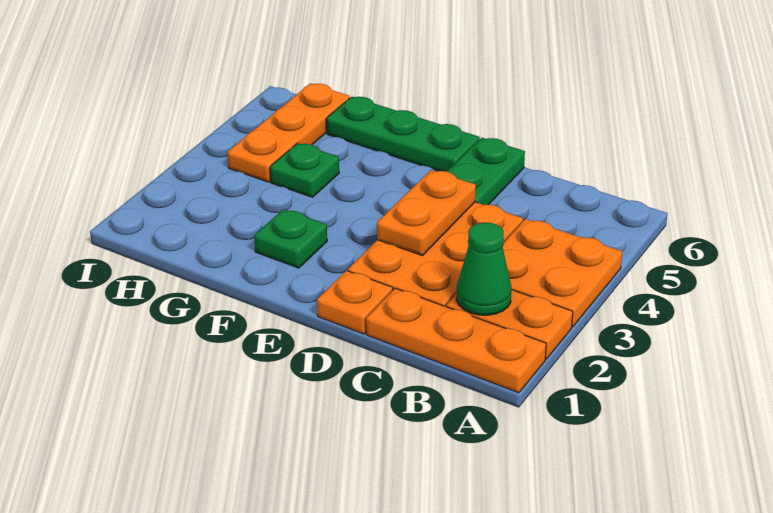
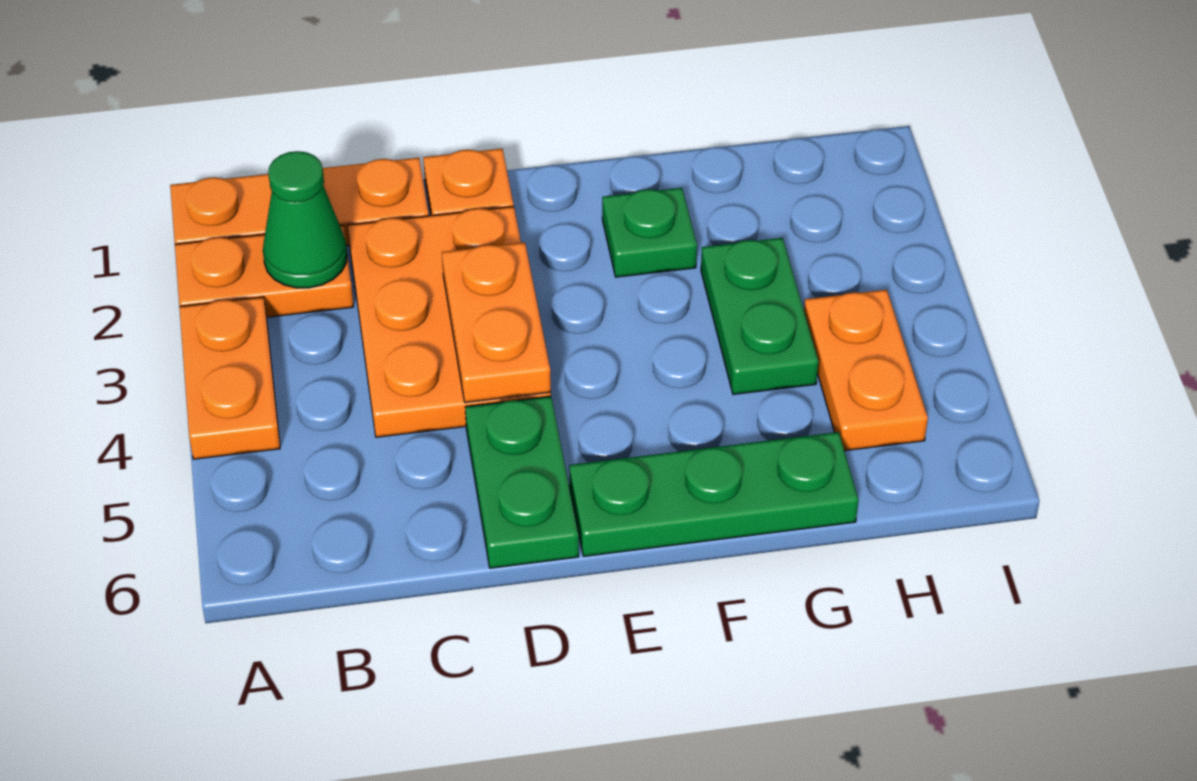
orange 2x2 plate [503,219,622,327] -> orange 1x2 plate [179,297,280,459]
green 1x1 plate [270,143,339,197] -> green 1x2 plate [701,238,818,394]
orange 1x3 plate [227,83,350,182] -> orange 1x2 plate [804,290,928,451]

